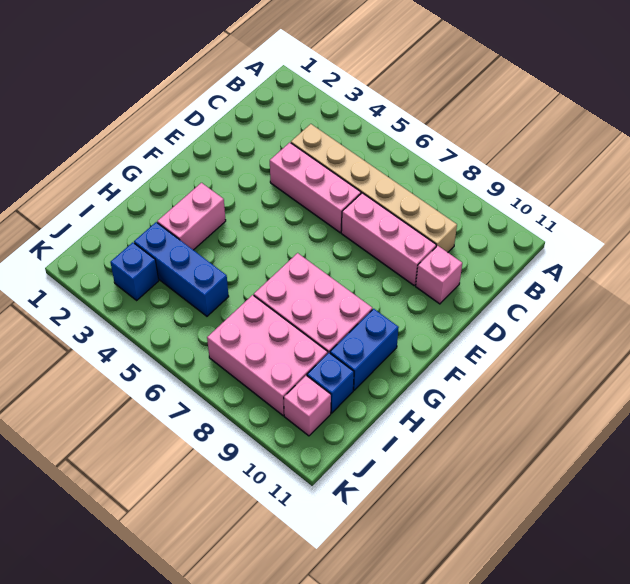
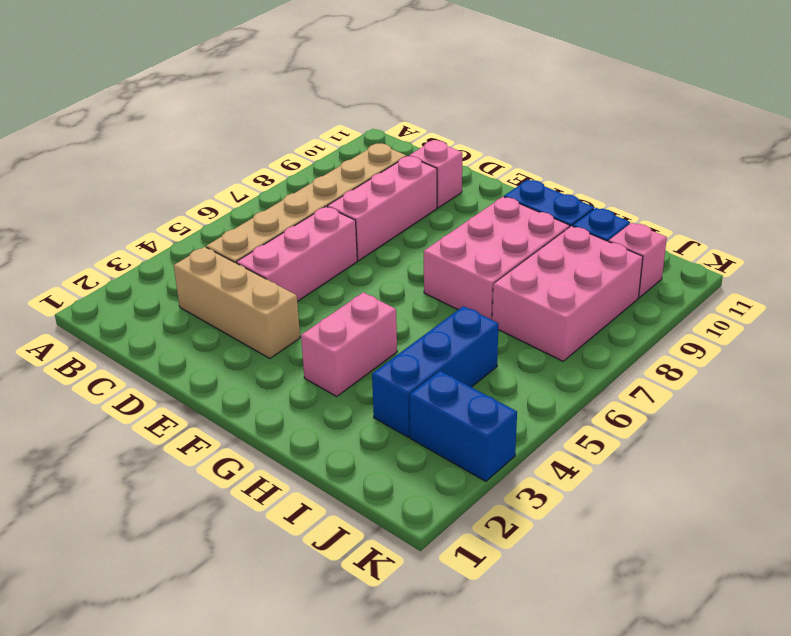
none -> tan 1x3 brick [174,247,300,358]
pink 1x2 brick [157,183,226,250] -> pink 1x2 brick turned to [301,292,397,396]
blue 1x1 brick [110,242,159,300] -> blue 1x2 brick [409,371,517,481]

